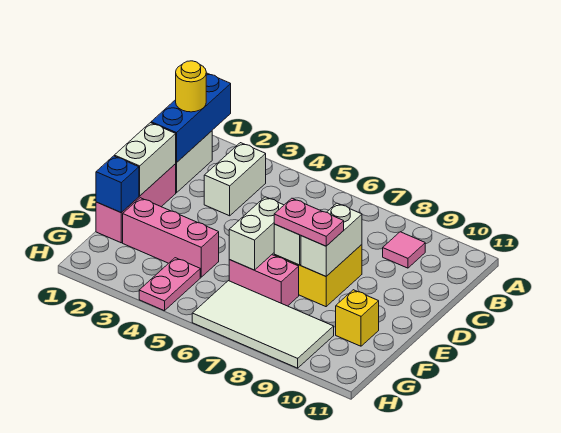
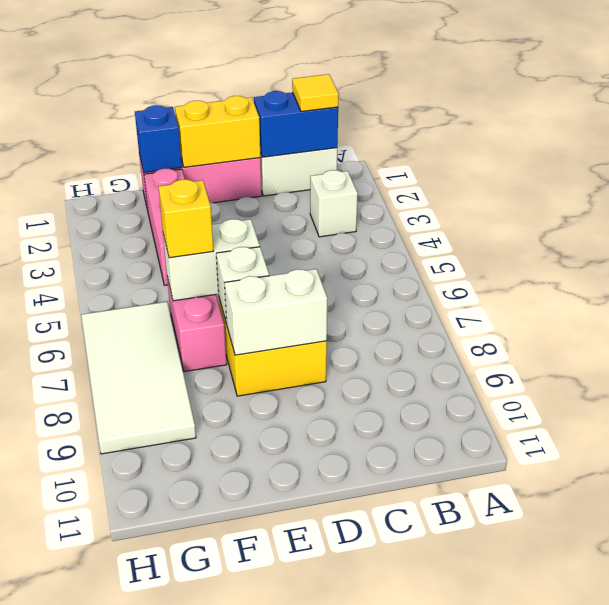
blue 1x3 brick [151,73,231,163] -> blue 1x2 brick [254,91,338,157]
yellow 1x1 round brick [176,61,206,112] -> yellow 1x1 tile [292,74,339,112]
white 1x2 brick [204,143,266,216] -> white 1x1 brick [310,170,358,237]
pink 1x1 tile [383,232,425,268] -> none
white 1x2 brick [114,123,176,196] -> yellow 1x2 brick [175,96,260,167]
pink 1x2 plate [274,198,344,246] -> none
yellow 1x1 brick [336,290,379,346] -> yellow 1x1 brick moved to [158,180,213,258]
pink 1x2 plate [139,258,200,311] -> none

